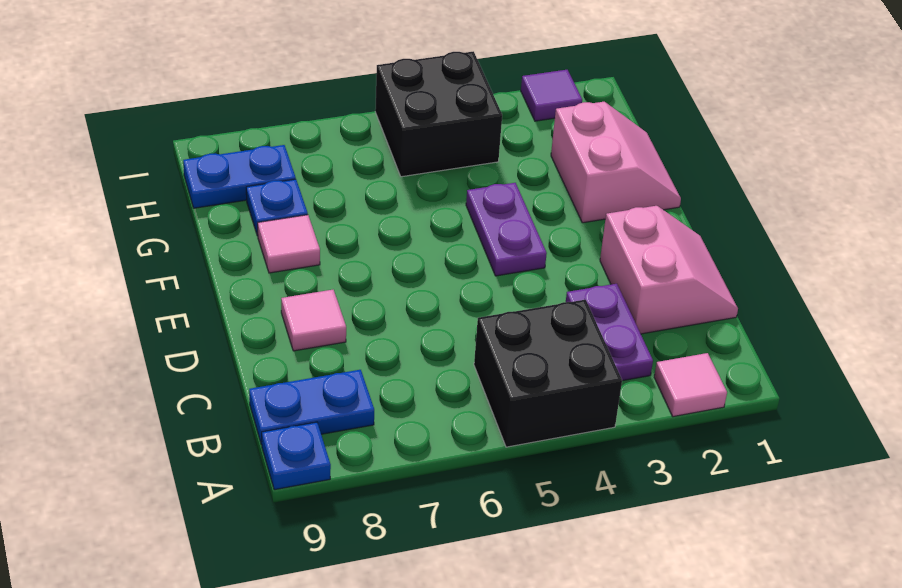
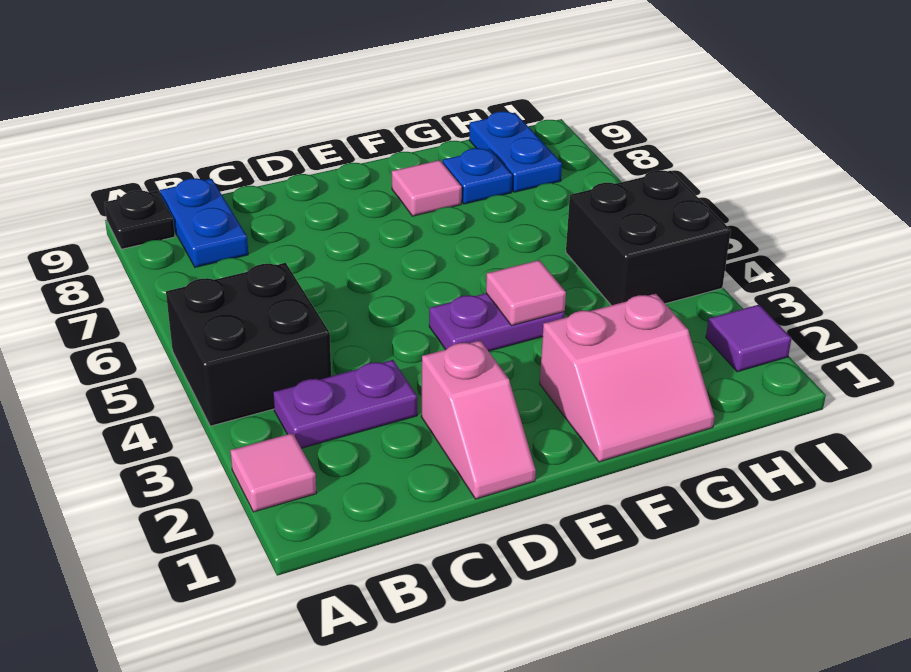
blue 1x1 plate [262,422,331,490] -> black 1x1 plate [104,191,175,249]
pink 2x2 slope [600,206,738,334] -> pink 1x2 slope [421,340,536,499]
pink 1x1 tile [281,290,346,351] -> pink 1x1 tile moved to [486,260,566,326]

